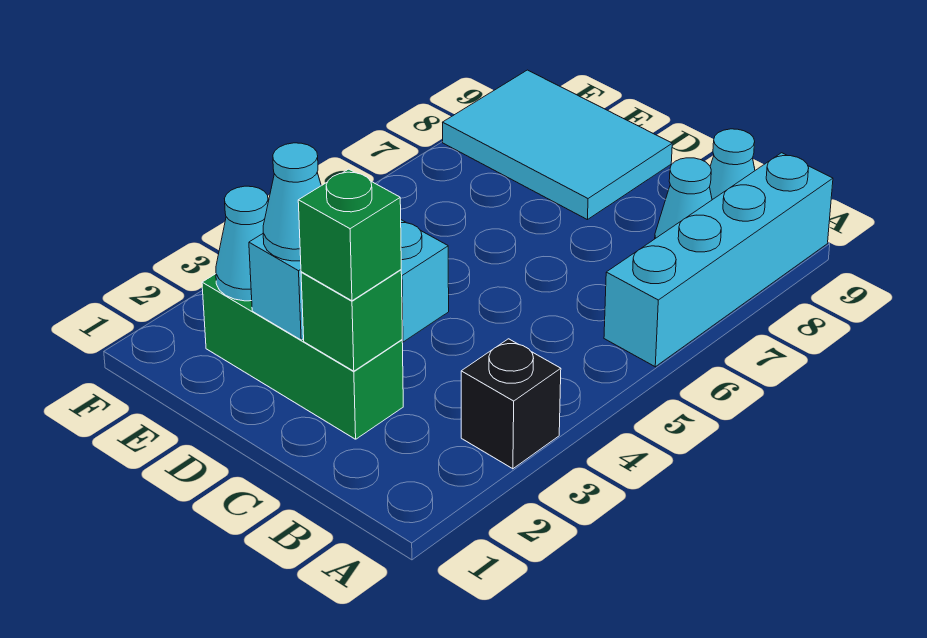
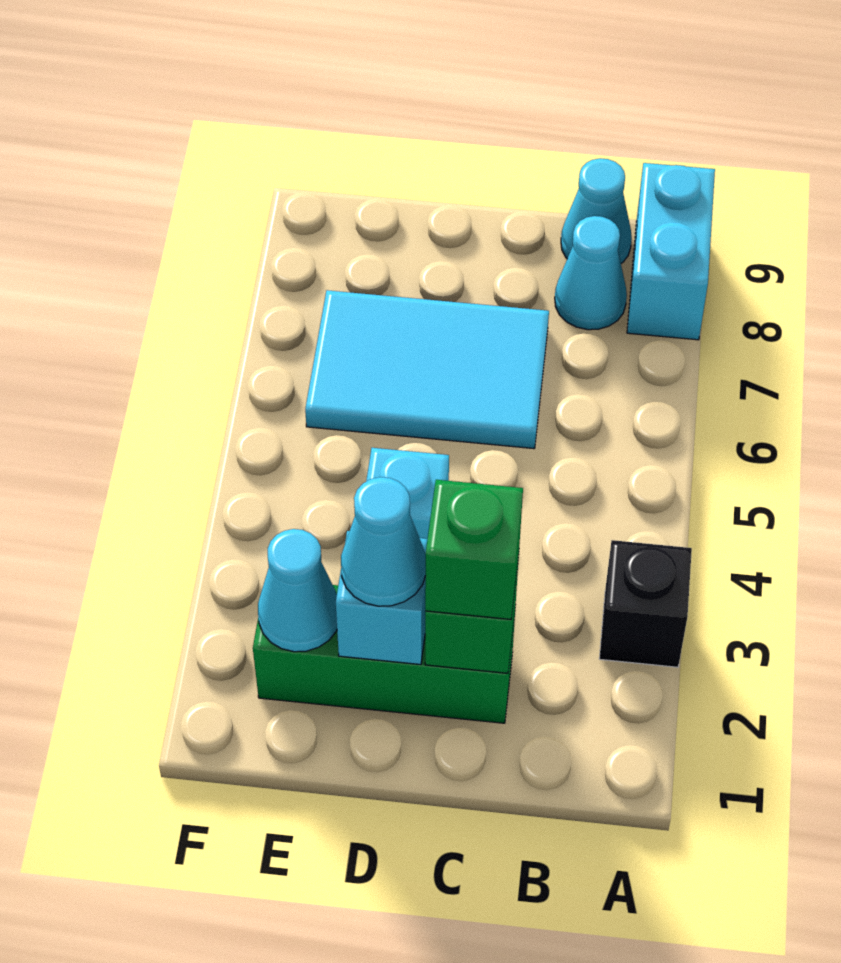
cyan 1x4 brick [604,153,833,367] -> cyan 1x2 brick [627,163,715,340]
cyan 2x3 tile [443,70,672,220] -> cyan 2x3 tile moved to [305,290,549,449]

